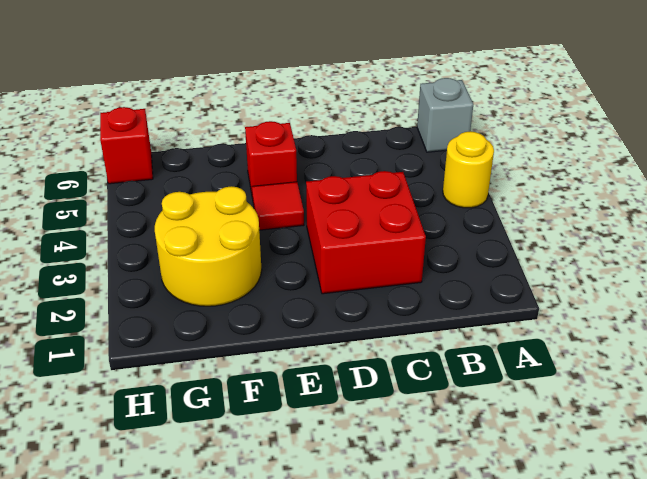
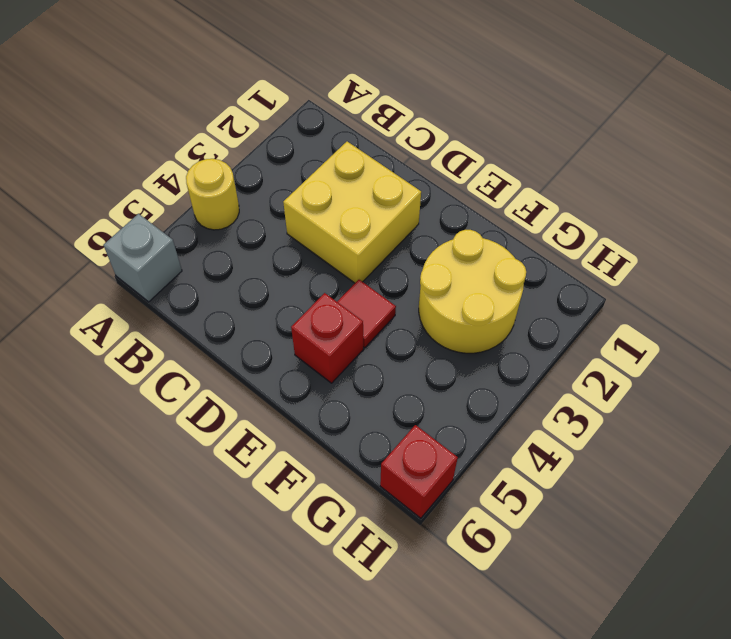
red 2x2 brick [306,171,426,294] -> yellow 2x2 brick [283,142,421,283]

